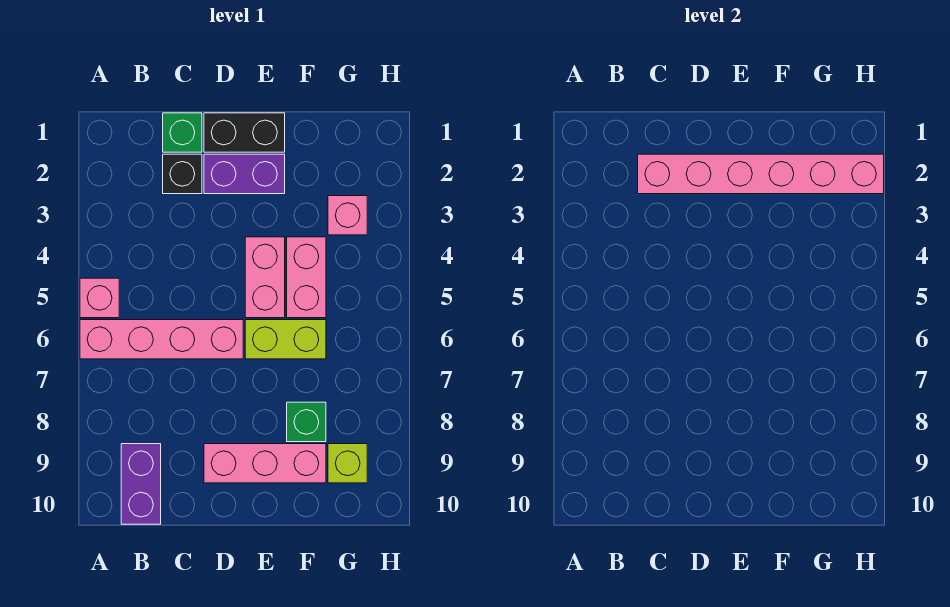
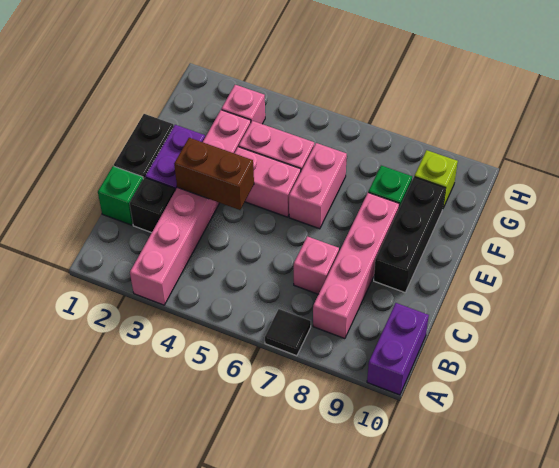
pink 1x1 brick [80,278,119,318] -> pink 1x1 brick moved to [294,236,339,294]
pink 1x4 brick [80,320,243,359] -> pink 1x4 brick moved to [313,193,399,339]
none -> black 1x1 tile [265,309,311,356]
purple 1x2 brick [121,444,161,524] -> purple 1x2 brick turned to [367,303,429,395]
pink 1x6 brick [638,154,884,194] -> pink 1x6 brick moved to [130,110,251,305]
none -> brown 1x2 brick [174,138,254,210]
pink 1x3 brick [204,444,326,483] -> black 1x3 brick [374,177,445,292]
lime 1x2 brick [245,320,326,359] -> pink 1x2 brick [289,143,347,229]

